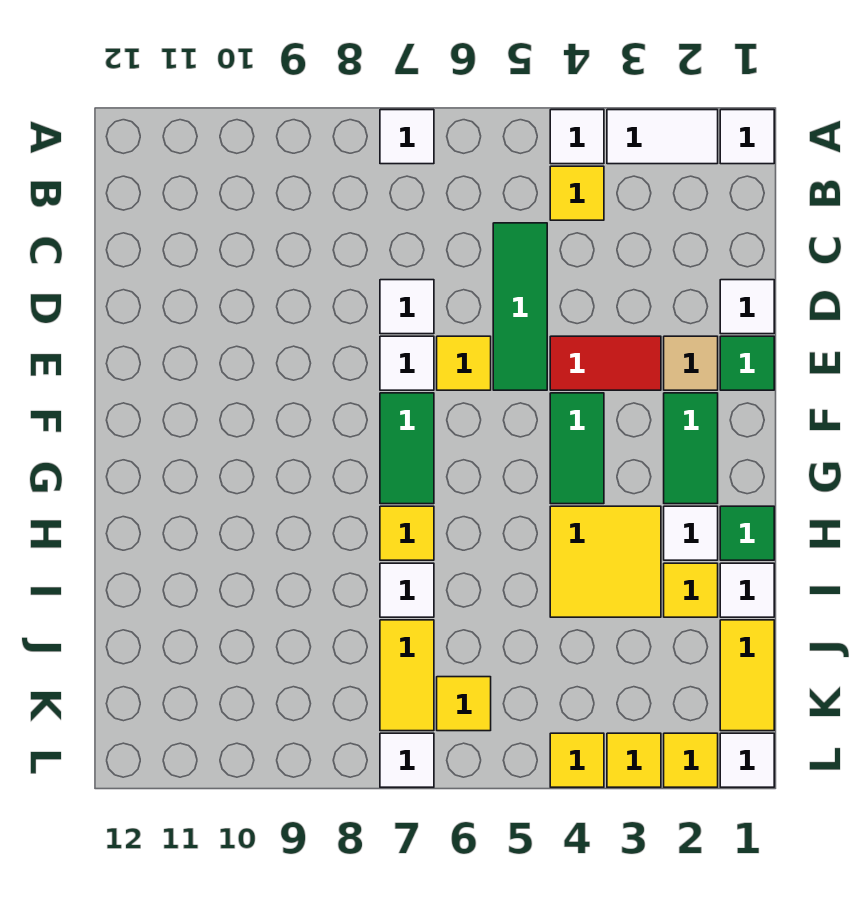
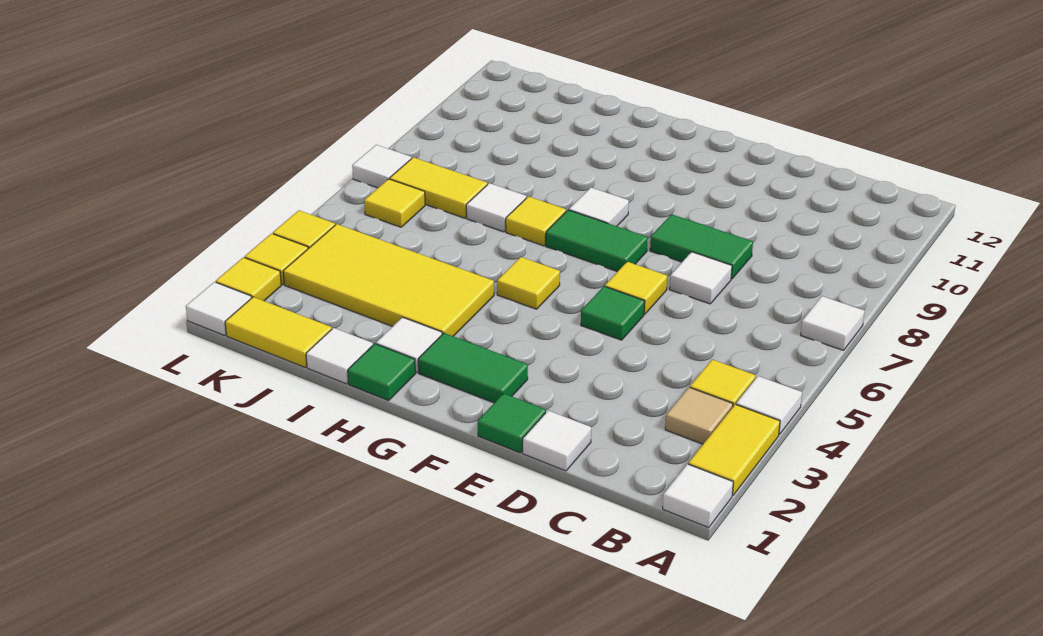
white 1x2 tile [607,110,718,164] -> yellow 1x2 tile [688,404,780,495]
green 1x3 tile [493,223,547,390] -> green 1x1 tile [581,286,645,340]
tan 1x1 tile [664,336,718,390] -> tan 1x1 tile moved to [665,387,733,444]
red 1x2 tile [550,336,661,390] -> none
white 1x1 tile [380,336,434,390] -> white 1x1 tile moved to [569,188,629,226]
green 1x2 tile [550,393,604,504] -> green 1x2 tile moved to [650,214,753,279]
yellow 2x2 tile [550,506,661,617] -> yellow 2x4 tile [283,224,494,336]
yellow 1x1 tile [664,563,718,617] -> yellow 1x1 tile moved to [497,257,560,309]

